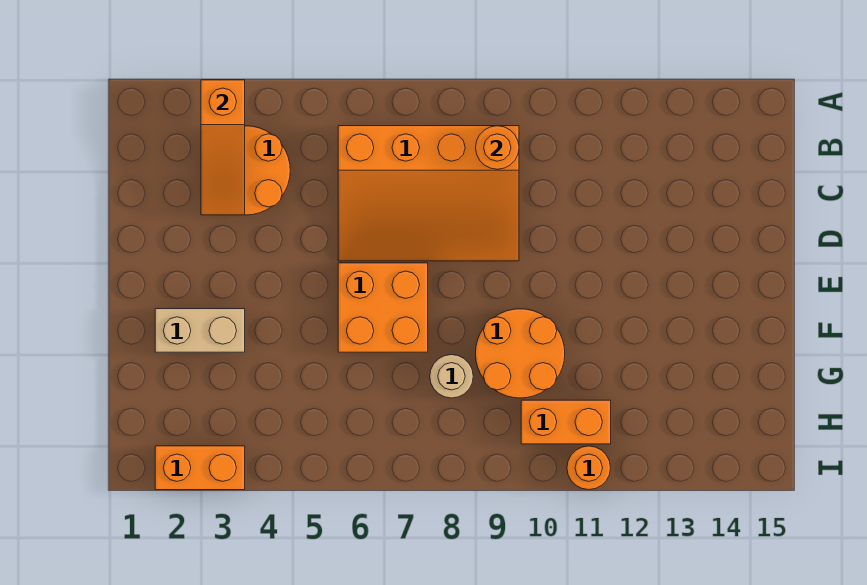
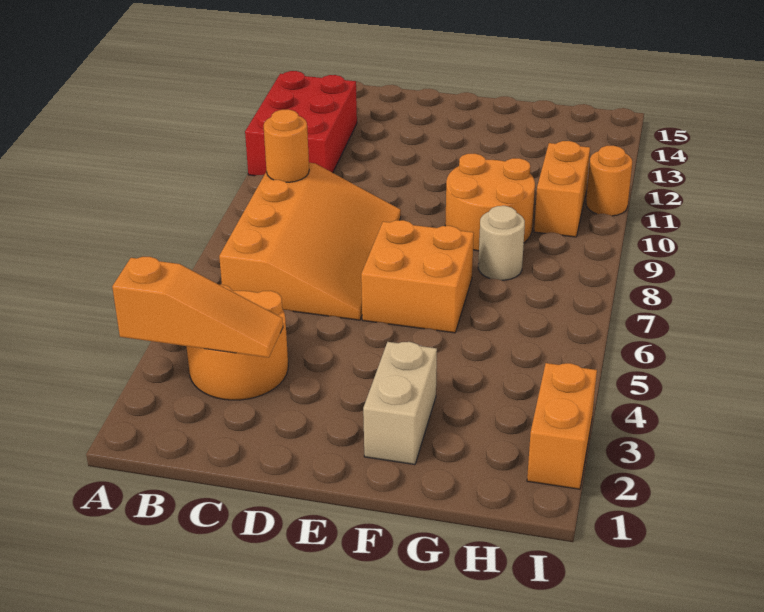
none -> red 2x3 brick [245,71,357,176]

